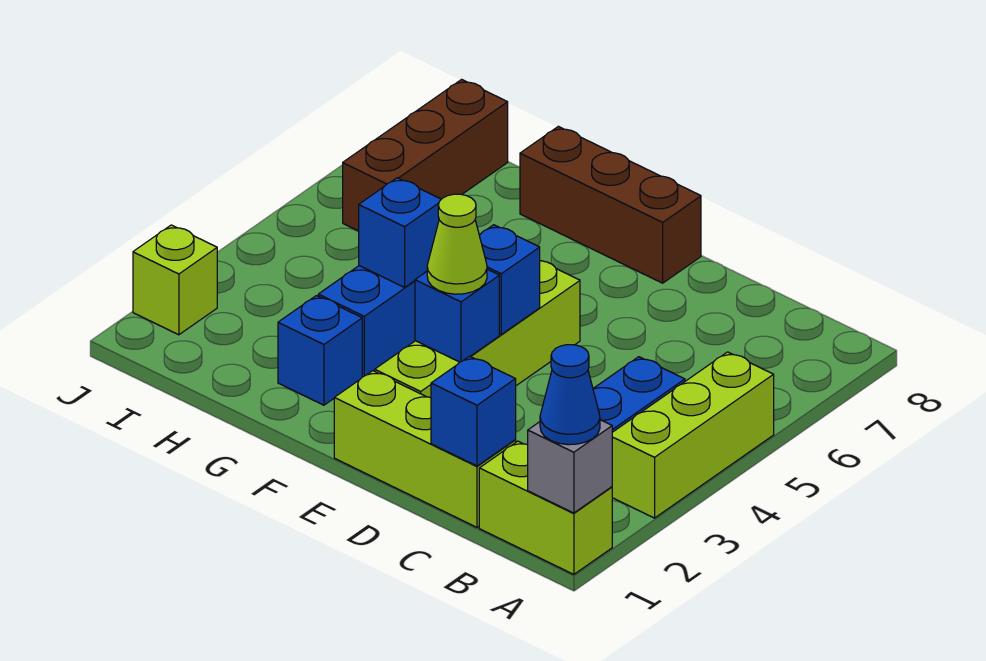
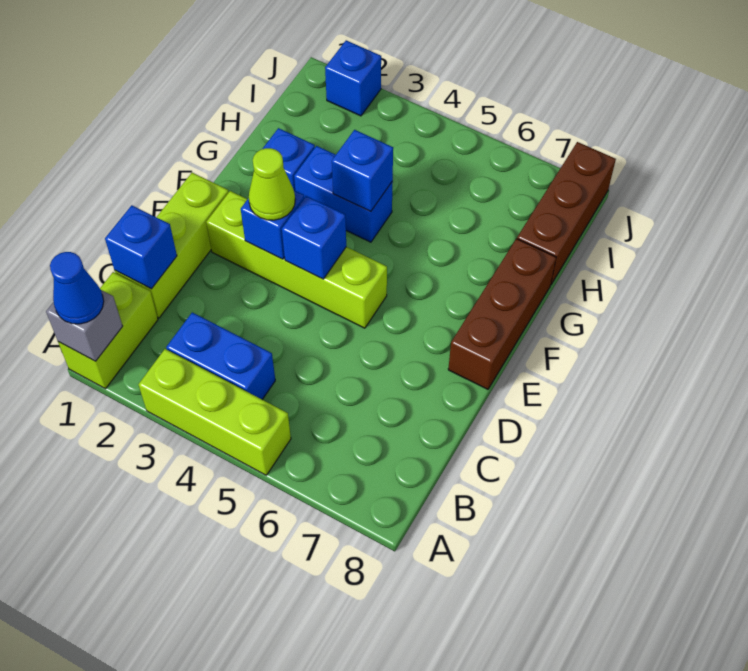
brown 1x3 brick [343,79,508,231] -> brown 1x3 brick turned to [517,142,616,284]
lime 1x1 brick [133,225,217,335] -> blue 1x1 brick [325,40,381,116]

